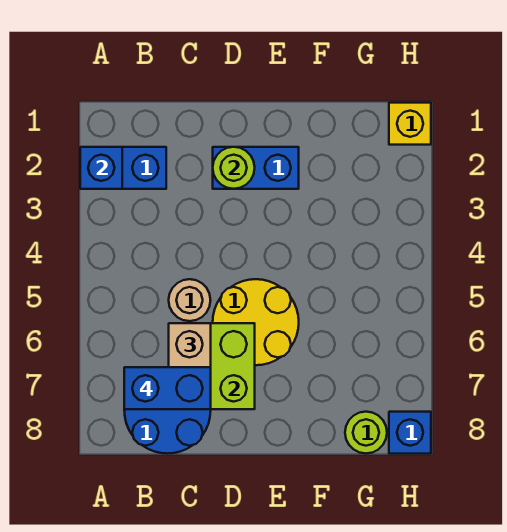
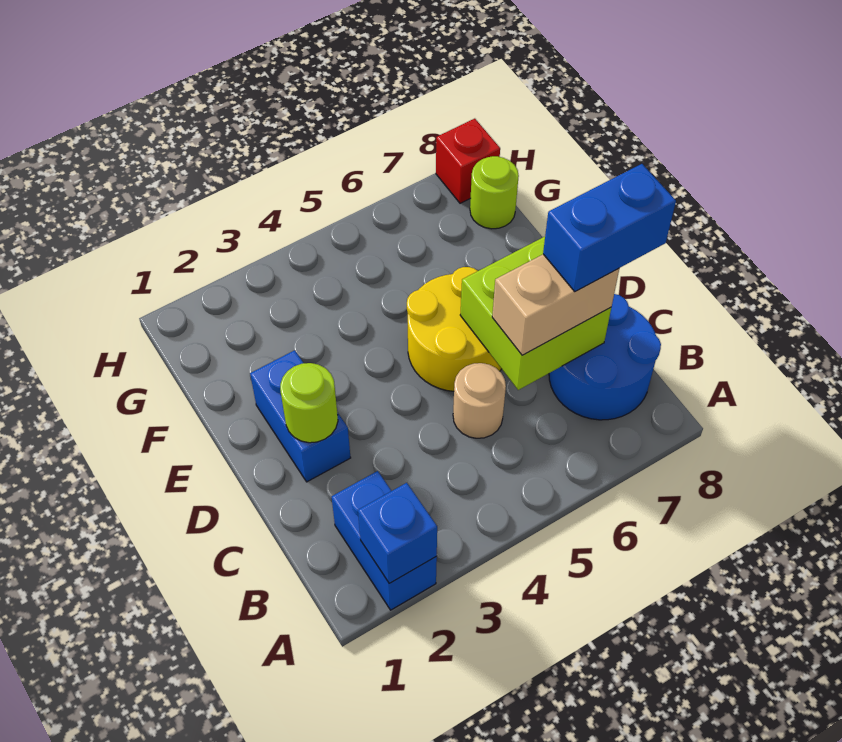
blue 1x2 brick [124,367,211,409] -> blue 1x2 brick turned to [543,164,676,291]
yellow 1x1 brick [389,103,431,145] -> none
blue 1x1 brick [389,412,431,454] -> red 1x1 brick [436,119,500,203]

